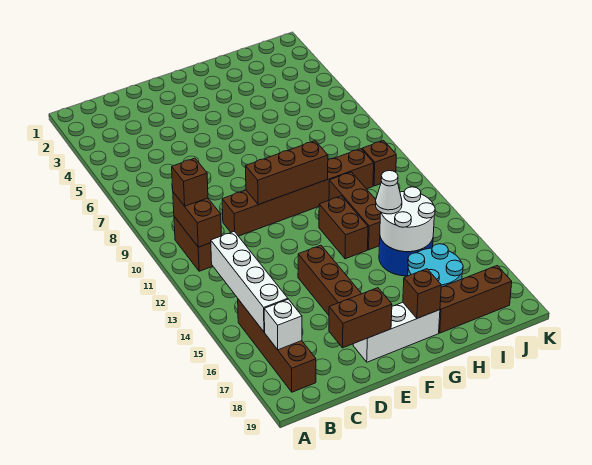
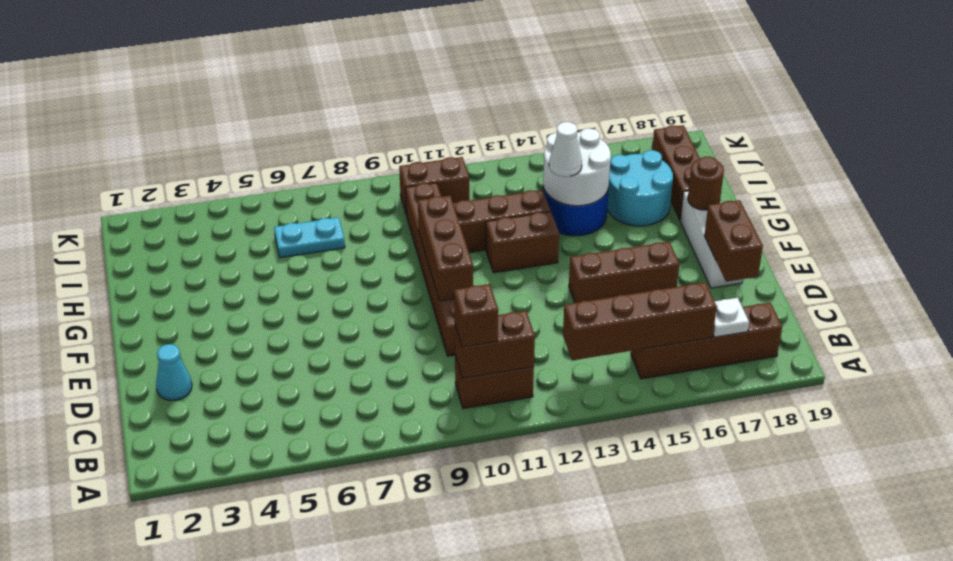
white 1x4 brick [211,231,288,332] -> brown 1x4 brick [563,282,717,360]
white 1x1 brick [264,299,302,350] -> white 1x1 plate [713,298,749,337]
none -> cyan 1x1 cone [156,344,192,400]
brown 1x1 brick [403,269,441,318] -> brown 1x1 round brick [688,157,724,210]
none -> cyan 1x2 plate [274,217,345,258]
brown 1x1 brick [362,141,396,186] -> brown 1x2 brick [399,157,469,216]

